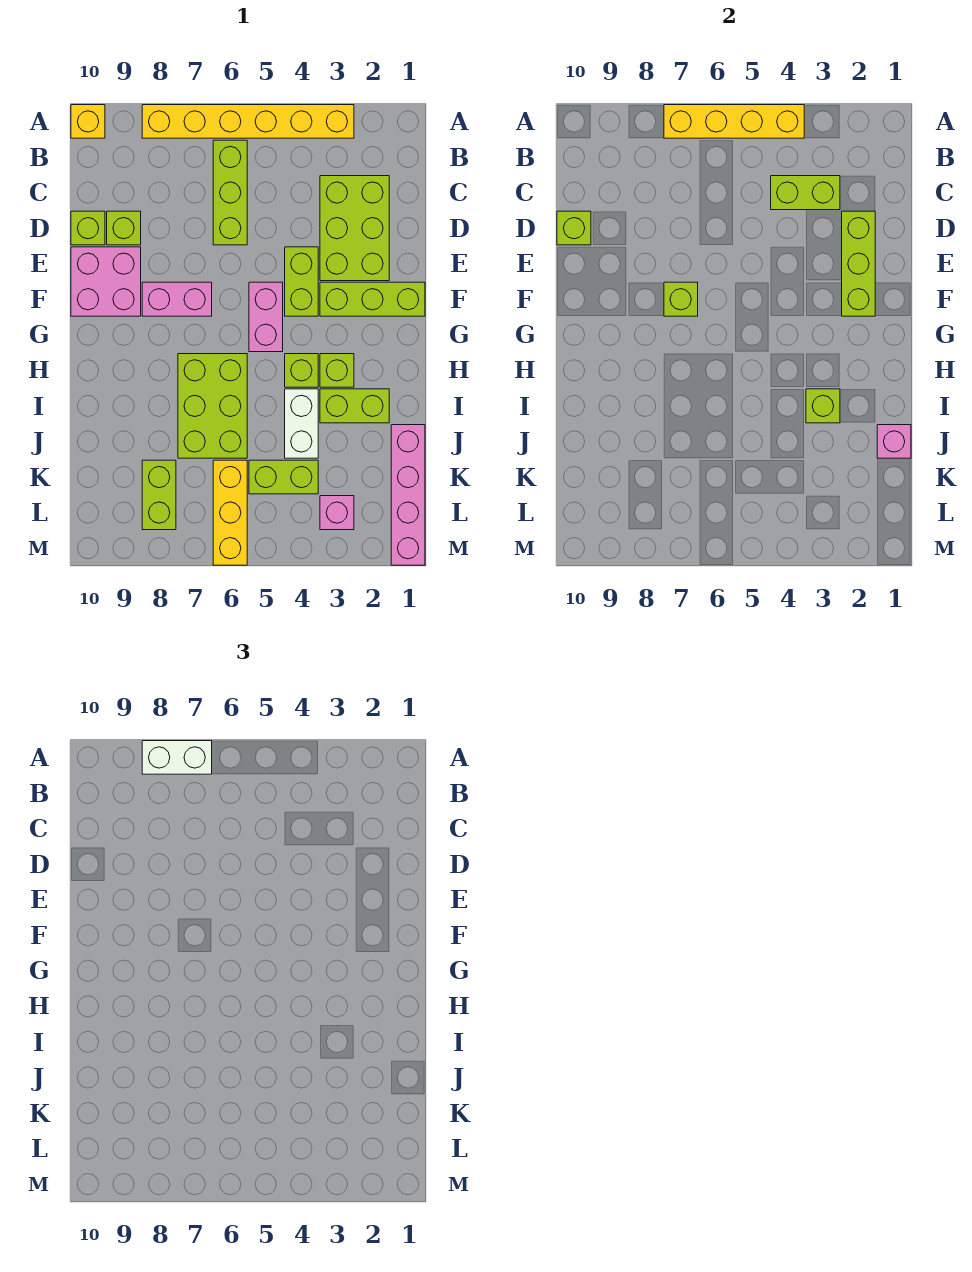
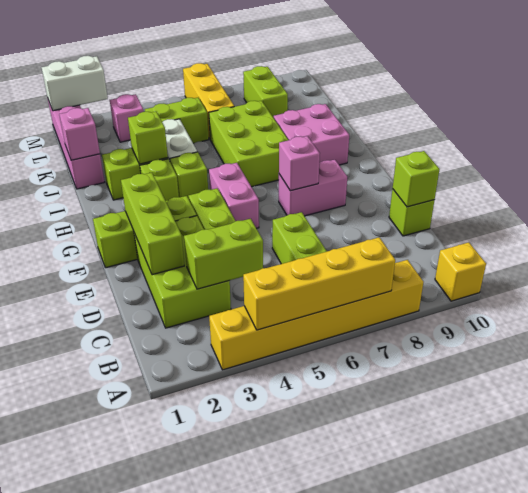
white 1x2 brick [142,741,212,774] -> white 1x2 brick moved to [41,56,108,111]
lime 1x1 brick [107,211,141,245] -> none
pink 2x2 brick [71,247,141,316] -> pink 2x2 brick moved to [274,104,349,165]
lime 1x1 brick [664,282,698,316] -> pink 1x1 brick [279,136,320,191]

